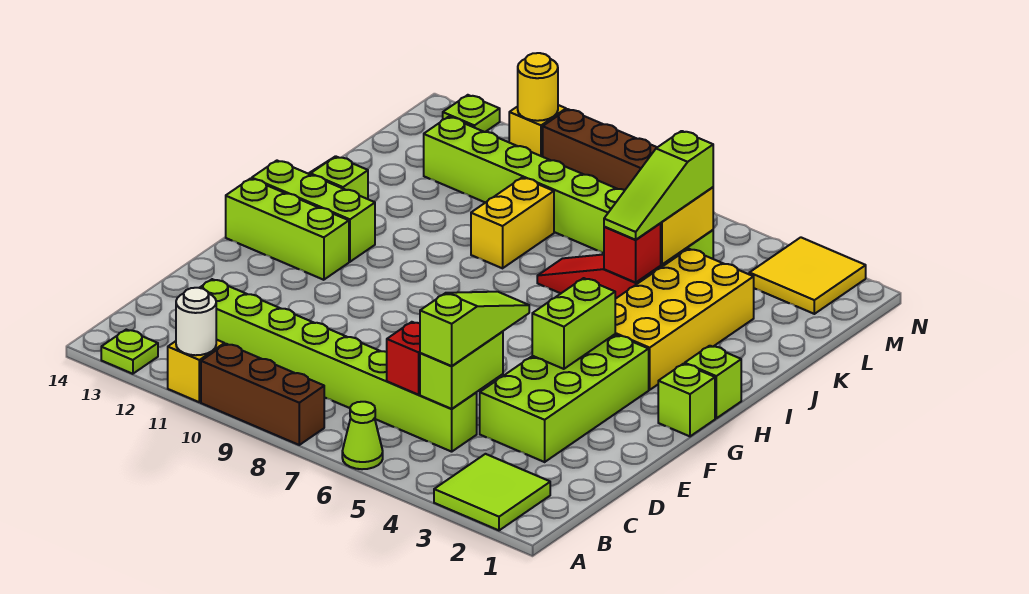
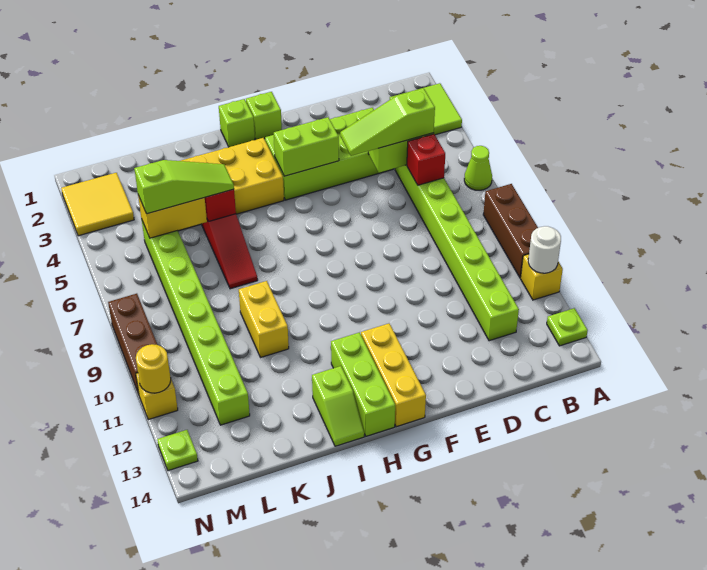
lime 1x3 brick [226,178,349,280] -> yellow 1x3 brick [361,323,426,427]
yellow 1x2 brick [471,178,554,268] -> yellow 1x2 brick turned to [239,281,289,357]

